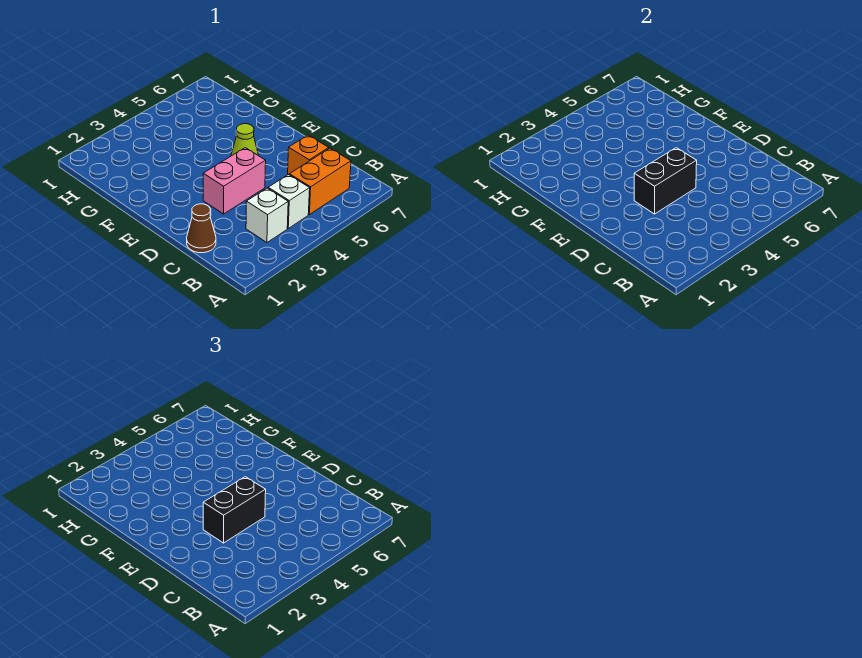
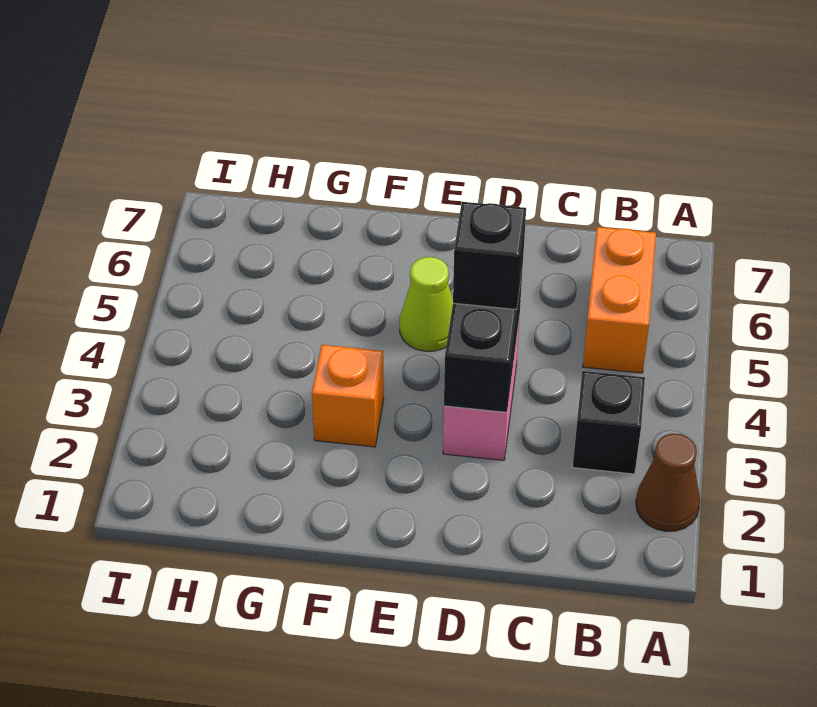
white 1x1 brick [246,188,288,242] -> black 1x1 brick [573,371,645,474]
white 1x1 brick [268,175,310,228] -> none
brown 1x1 cone [187,204,216,253] -> brown 1x1 cone moved to [636,433,700,531]
orange 1x1 brick [288,135,329,175] -> orange 1x1 brick moved to [312,345,384,447]
black 1x2 brick [203,477,266,543] -> black 1x1 brick [453,202,526,310]

